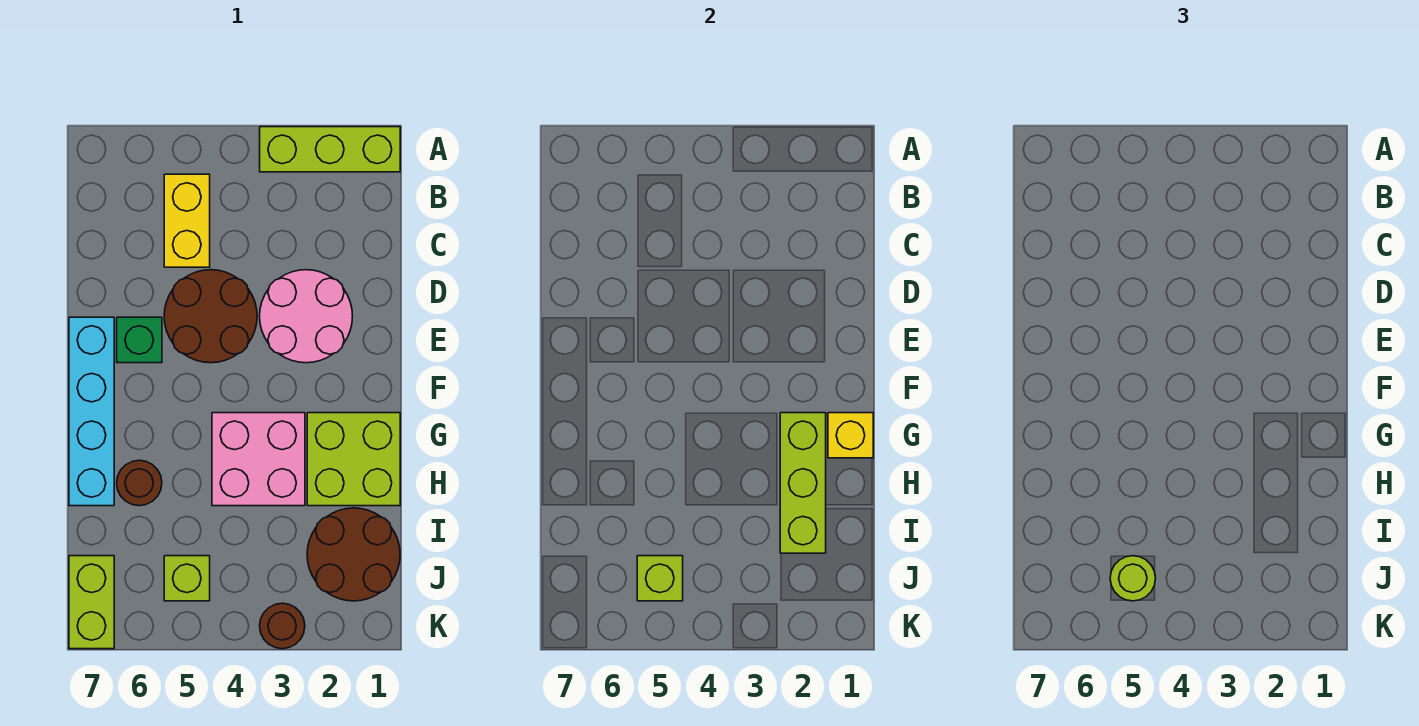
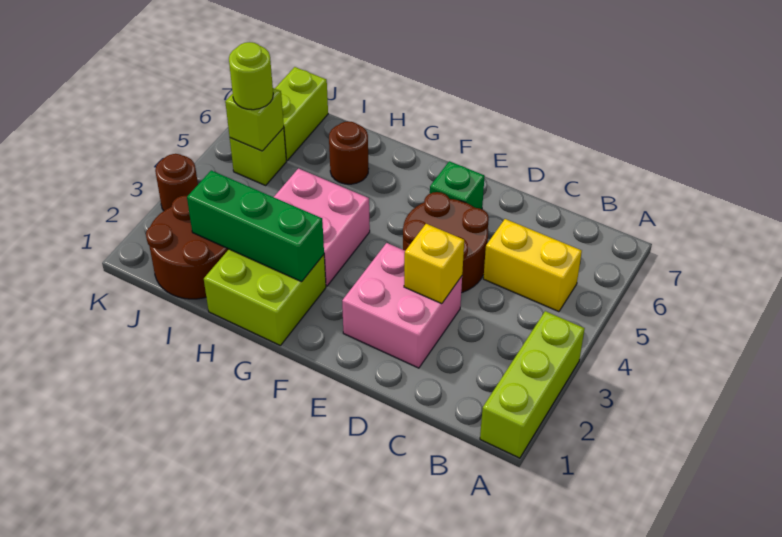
pink 2x2 round brick [260,270,353,363] -> pink 2x2 brick [342,243,462,368]
cyan 1x4 brick [69,317,114,506] -> none
yellow 1x1 brick [828,413,873,458] -> yellow 1x1 brick moved to [404,224,464,304]
lime 1x3 brick [780,413,826,553] -> green 1x3 brick [187,170,324,282]
lime 1x2 brick [69,556,114,649] -> lime 1x2 brick turned to [275,67,328,160]

